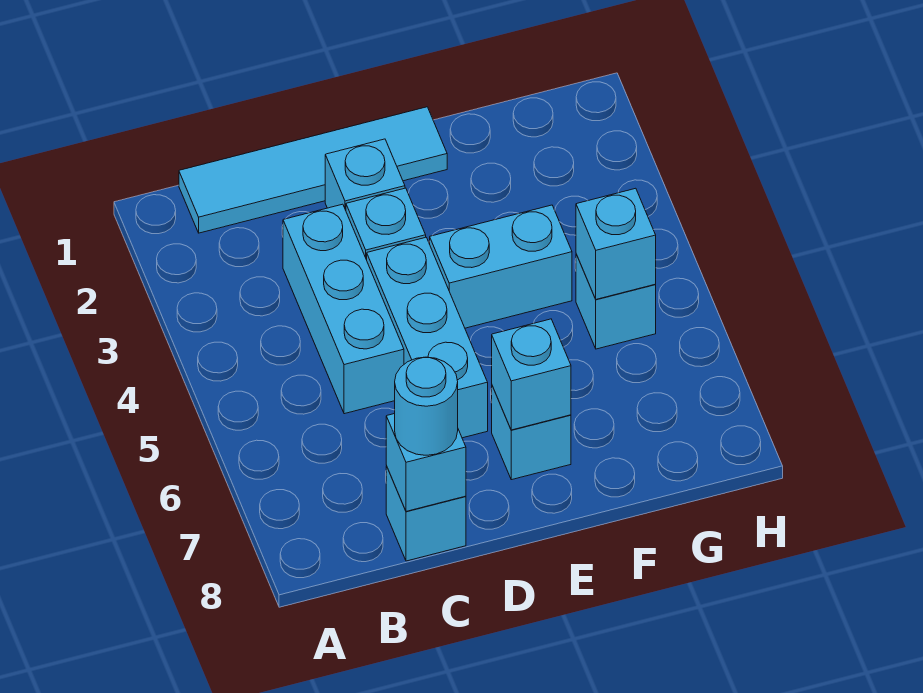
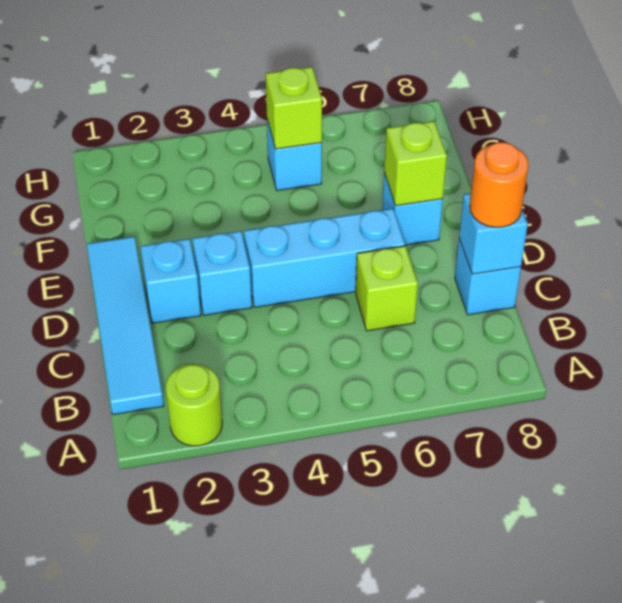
none -> lime 1x1 round brick [166,364,222,446]
cyan 1x3 brick [283,204,404,414] -> none
none -> lime 1x1 brick [356,246,418,331]
cyan 1x1 round brick [395,357,458,455] -> orange 1x1 round brick [470,142,529,227]
cyan 1x2 brick [430,205,572,328] -> none
cyan 1x1 brick [492,319,571,430] -> lime 1x1 brick [384,121,447,206]
cyan 1x1 brick [576,188,656,299] -> lime 1x1 brick [266,67,322,149]

